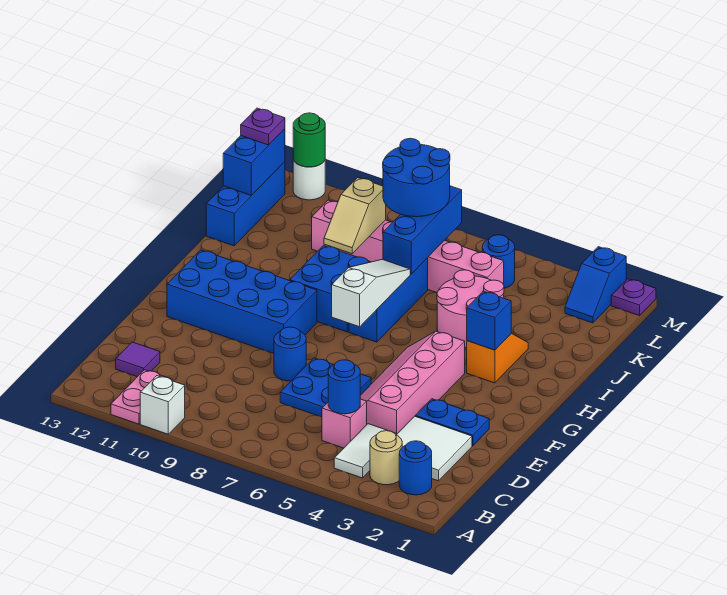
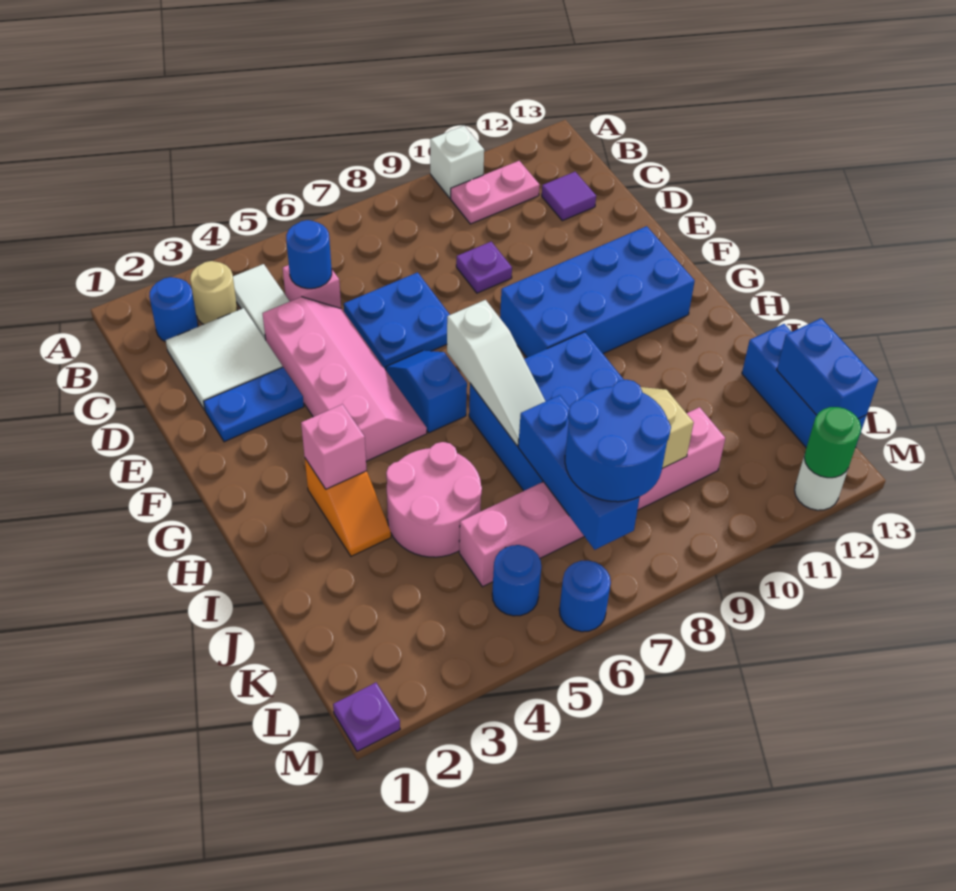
pink 1x2 plate [111,370,172,424] -> pink 1x2 plate turned to [451,161,540,224]
blue 1x1 round brick [274,327,306,381] -> blue 1x1 round brick moved to [559,561,611,632]
blue 1x1 brick [467,291,511,350] -> pink 1x1 brick [301,404,367,489]
blue 1x2 slope [565,247,626,323] -> blue 1x2 slope moved to [386,351,467,433]
purple 1x1 plate [241,108,285,145] -> purple 1x1 plate moved to [456,242,512,293]

